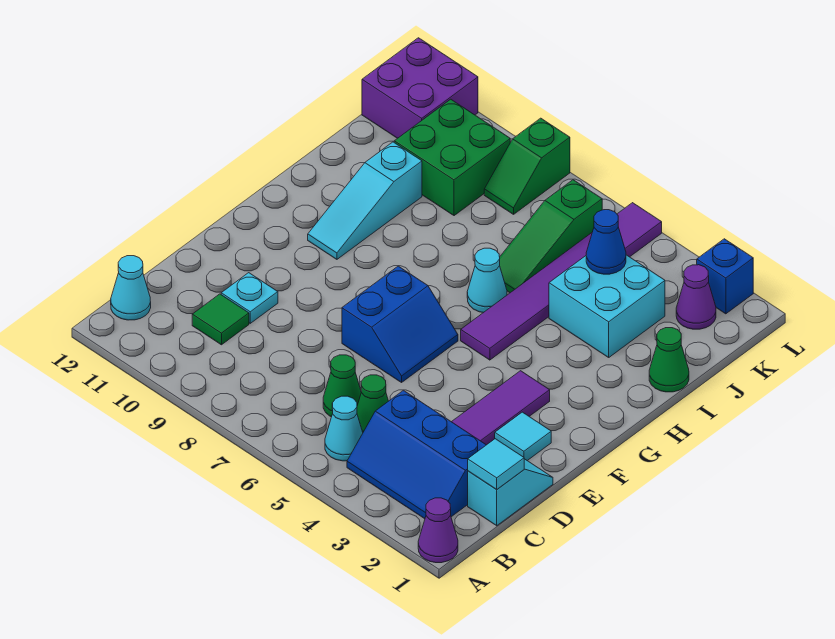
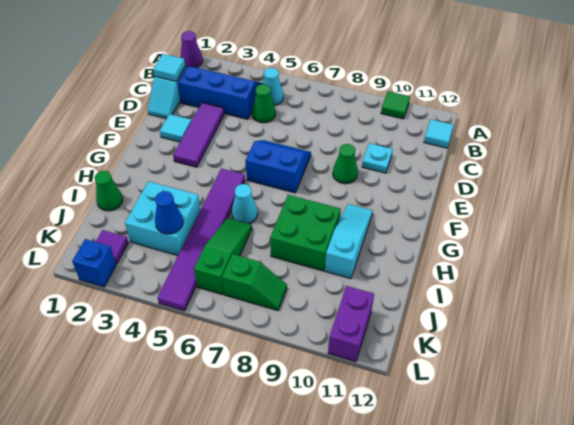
cyan 1x1 cone [111,256,151,320] -> cyan 1x1 tile [424,119,454,148]
green 1x1 cone [323,355,361,417] -> green 1x1 cone moved to [333,144,358,184]
green 1x1 tile [192,294,249,345] -> green 1x1 tile moved to [381,91,410,119]
blue 2x2 slope [342,266,458,382] -> blue 2x2 slope turned to [245,140,311,193]
green 2x2 brick [394,99,510,216] -> green 2x2 brick moved to [270,195,341,271]
purple 1x1 cone [676,265,716,329] -> purple 1x1 tile [96,230,128,264]
green 1x2 slope [484,118,570,214] -> green 1x2 slope turned to [222,254,287,311]
purple 2x2 brick [362,38,478,138] -> purple 1x2 brick [328,286,374,362]

